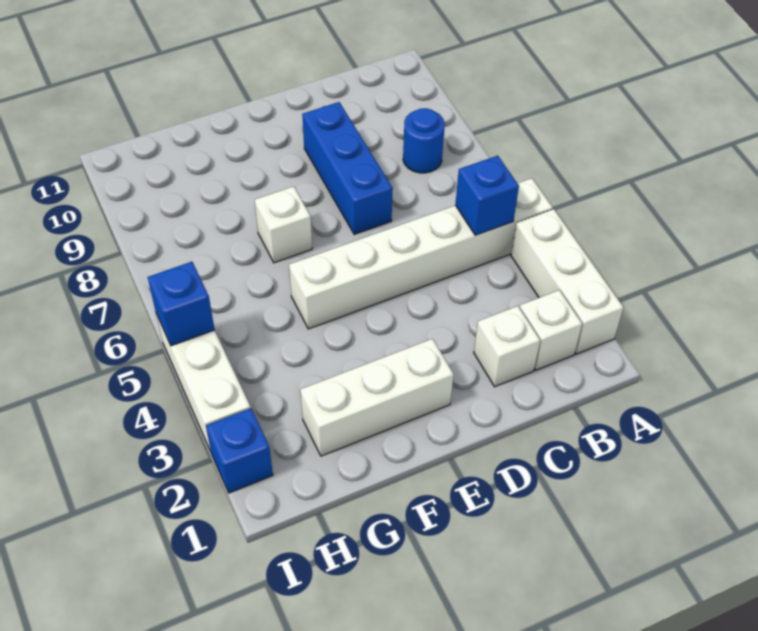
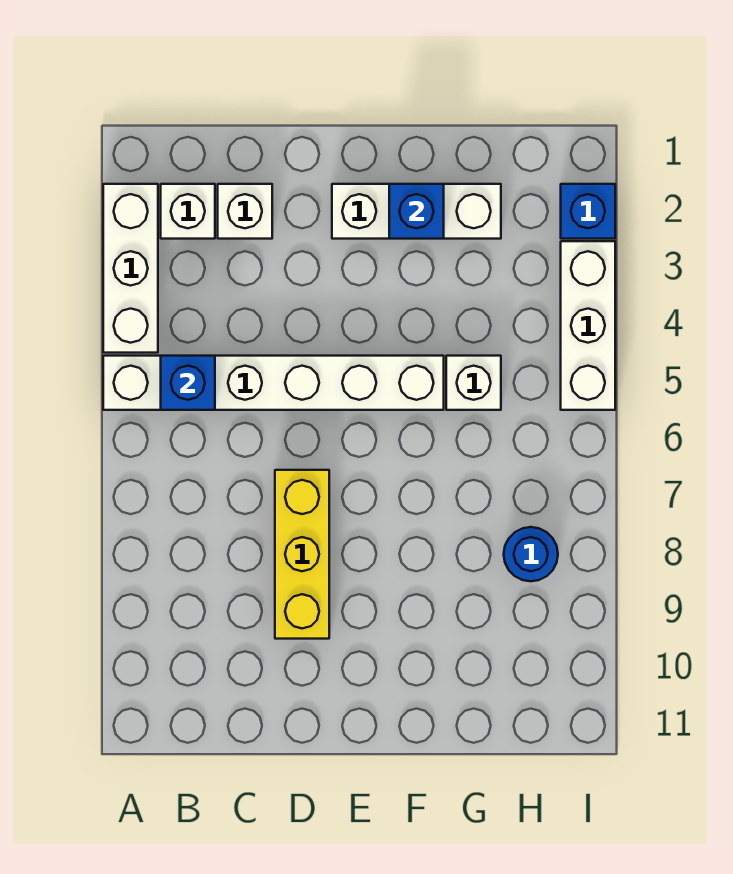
blue 1x1 round brick [403,108,445,173] -> blue 1x1 round brick moved to [504,527,558,581]
blue 1x3 brick [302,102,393,234] -> yellow 1x3 brick [275,470,329,639]
white 1x1 brick [255,186,312,263] -> white 1x1 brick moved to [446,356,501,410]
blue 1x1 brick [148,262,215,346] -> blue 1x1 brick moved to [389,184,444,239]

